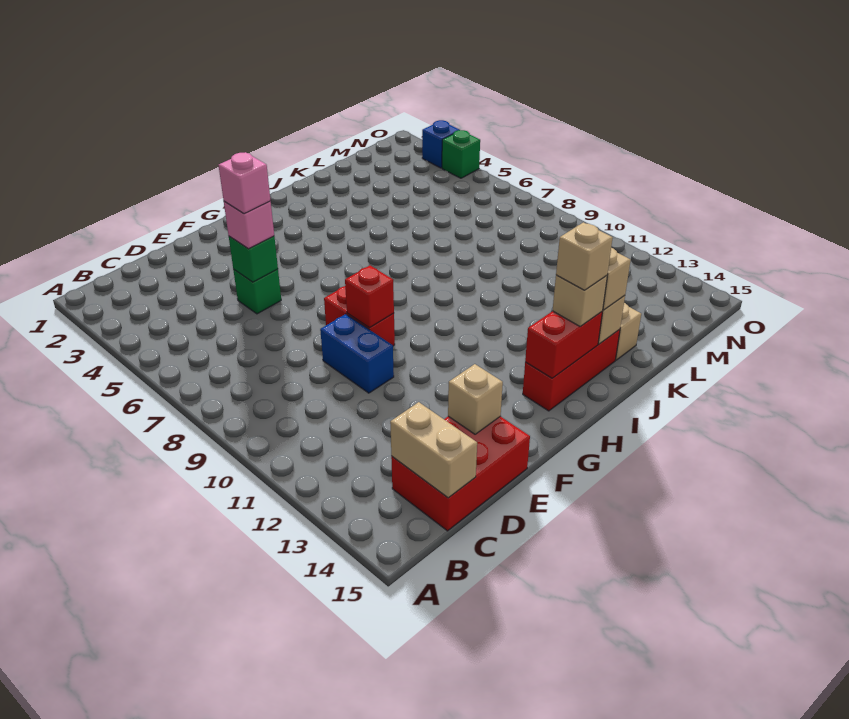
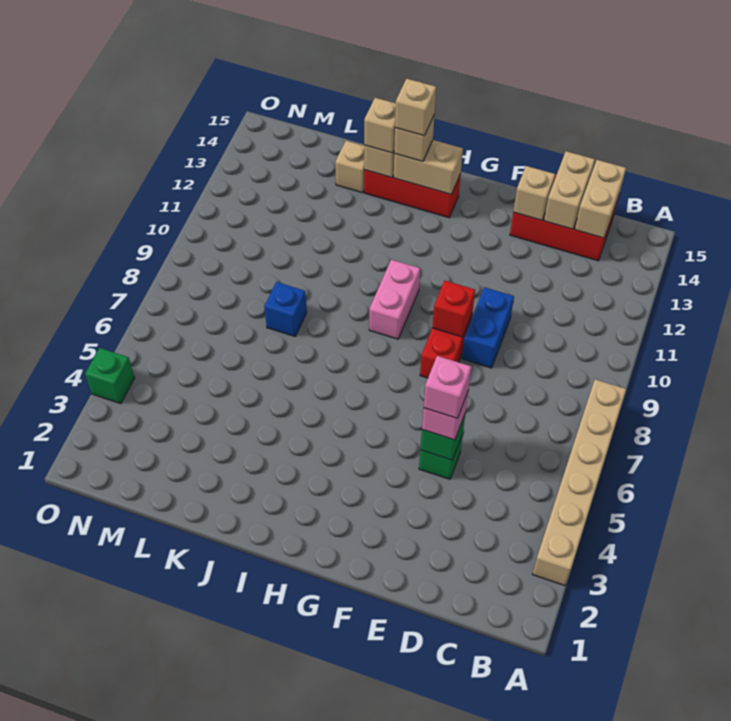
none -> tan 1x6 brick [533,379,626,585]
none -> tan 1x2 brick [544,151,595,229]
none -> pink 1x2 brick [369,260,420,339]
red 1x2 brick [525,311,602,378] -> tan 1x2 brick [394,140,463,194]
blue 1x1 brick [422,120,459,168] -> blue 1x1 brick moved to [264,282,307,336]

